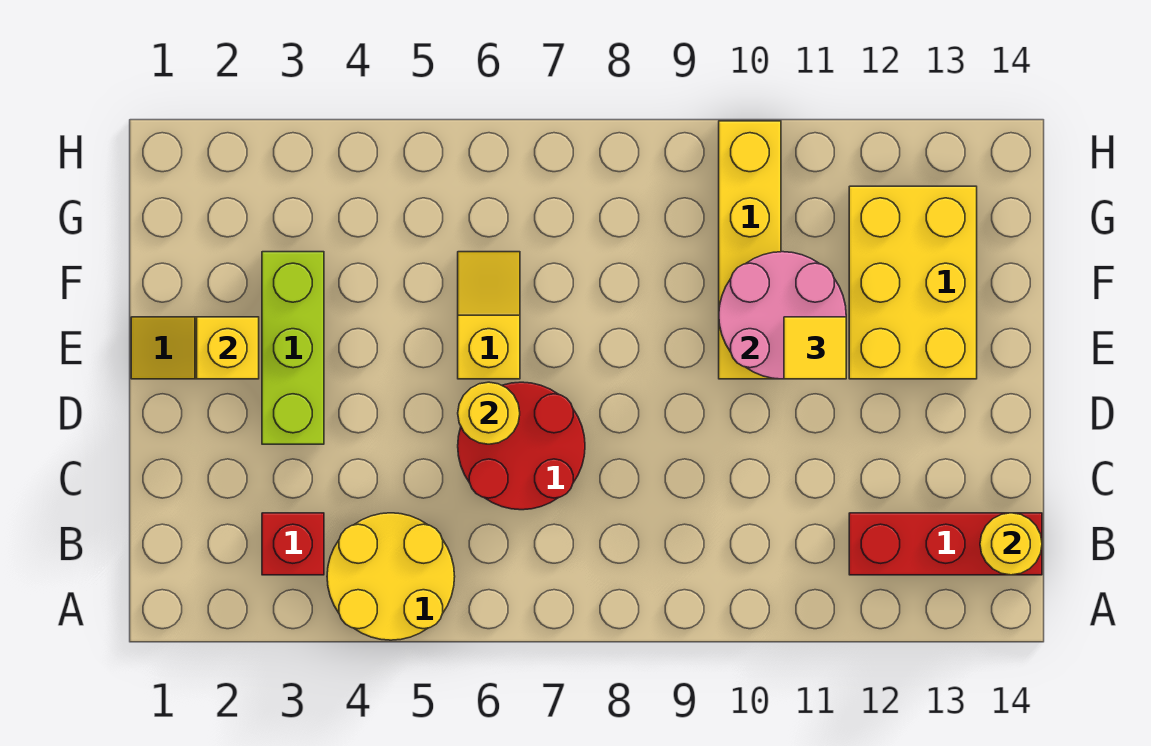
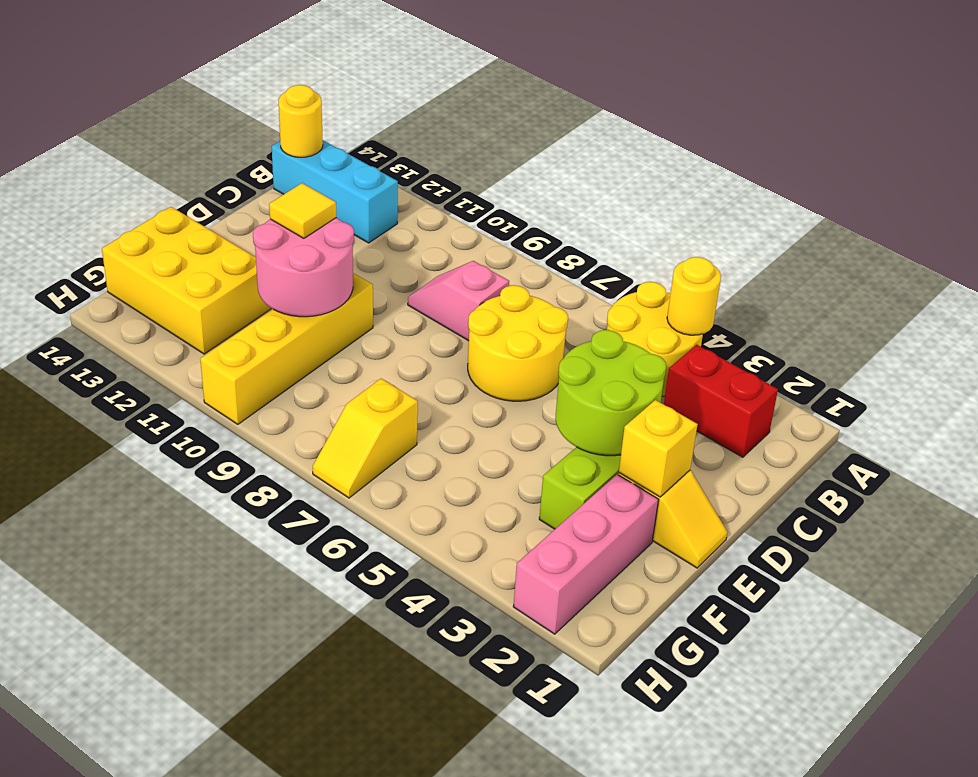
red 1x1 brick [262,513,324,575] -> red 1x2 brick [664,345,778,457]
red 1x3 brick [849,513,1042,575] -> cyan 1x3 brick [272,140,398,243]
red 2x2 round brick [458,382,585,510] -> yellow 2x2 round brick [468,285,568,401]
none -> pink 1x2 slope [408,261,509,341]
none -> lime 2x2 round brick [556,330,666,456]
yellow 1x1 round brick [458,382,520,444] -> yellow 1x1 round brick moved to [667,257,721,335]
yellow 1x2 slope [458,252,520,379] -> yellow 1x2 slope moved to [313,379,418,498]
yellow 2x3 brick [849,186,977,379] -> yellow 2x3 brick turned to [102,207,271,354]
none -> pink 1x3 brick [513,474,659,634]

